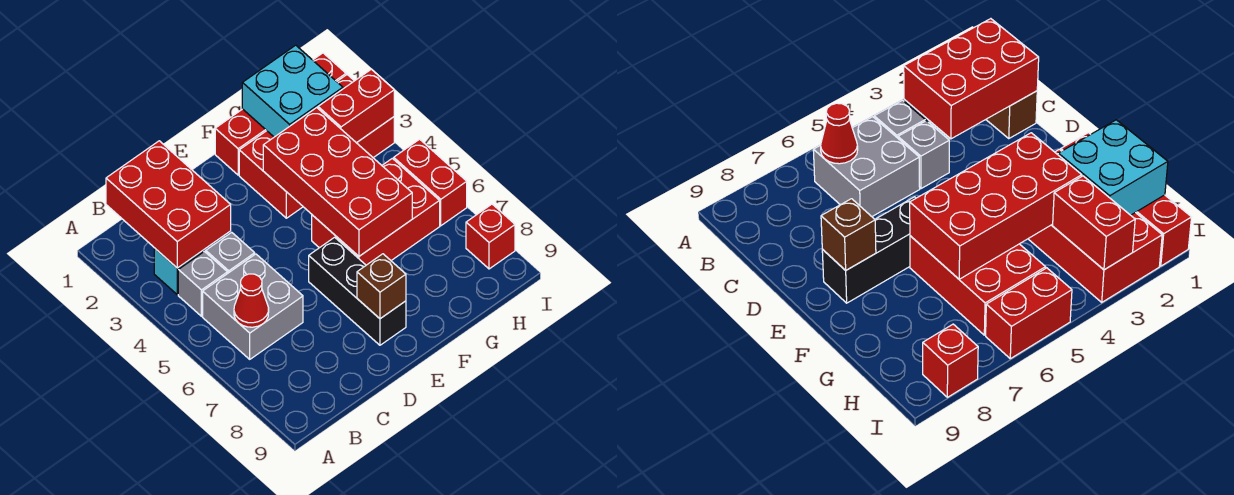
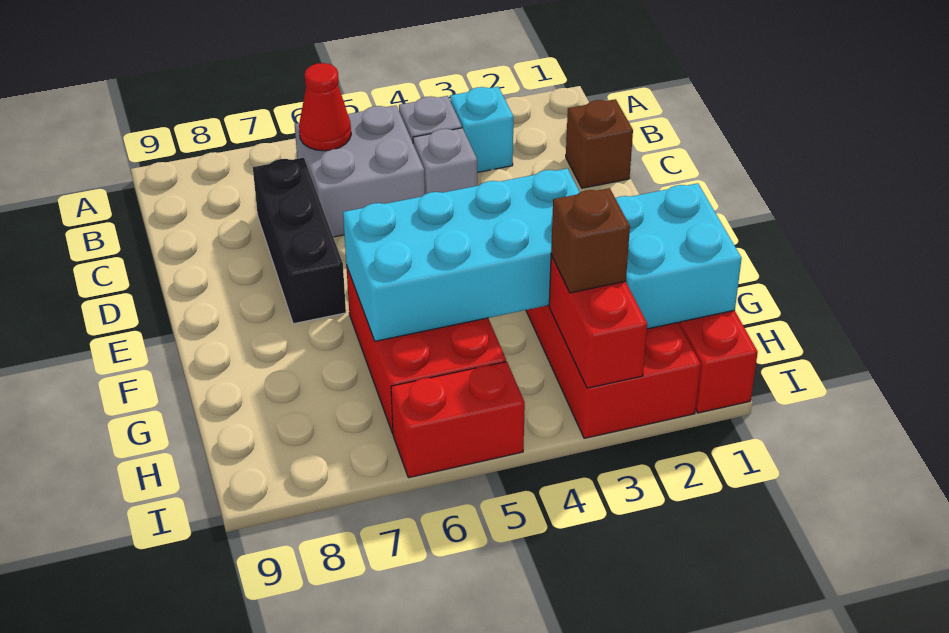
red 2x3 brick [106,141,231,268] -> none
black 1x3 brick [309,237,406,345] -> black 1x3 brick turned to [253,158,346,324]
brown 1x1 brick [357,254,406,319] -> brown 1x1 brick moved to [551,188,630,293]
red 2x4 brick [263,108,412,256] -> cyan 2x4 brick [343,168,580,341]
red 1x1 brick [466,204,515,269] -> none

